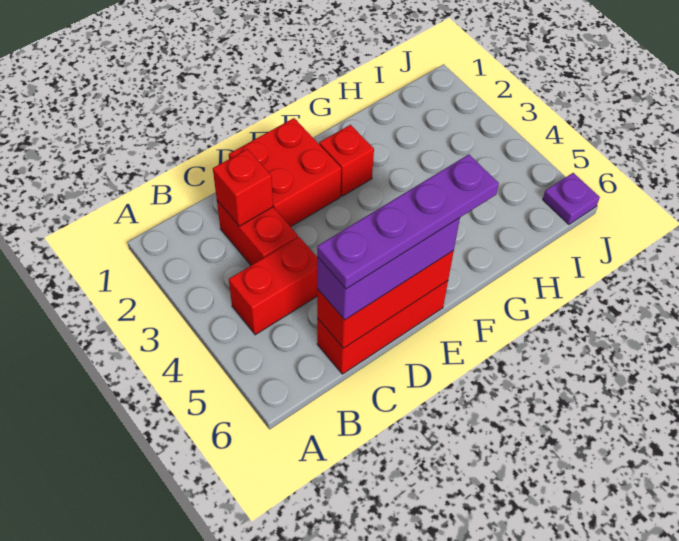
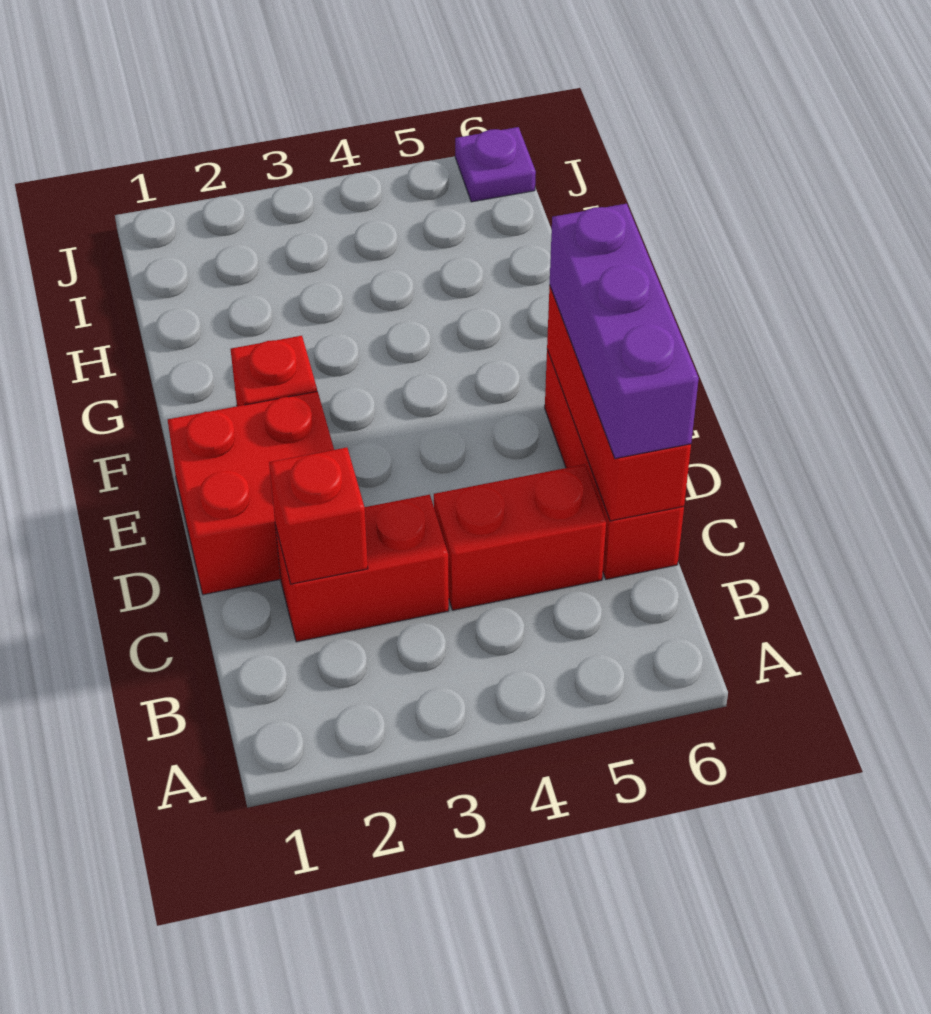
red 1x2 brick [229,237,317,335] -> red 1x2 brick turned to [434,464,606,610]
purple 1x4 plate [317,155,499,289] -> none

